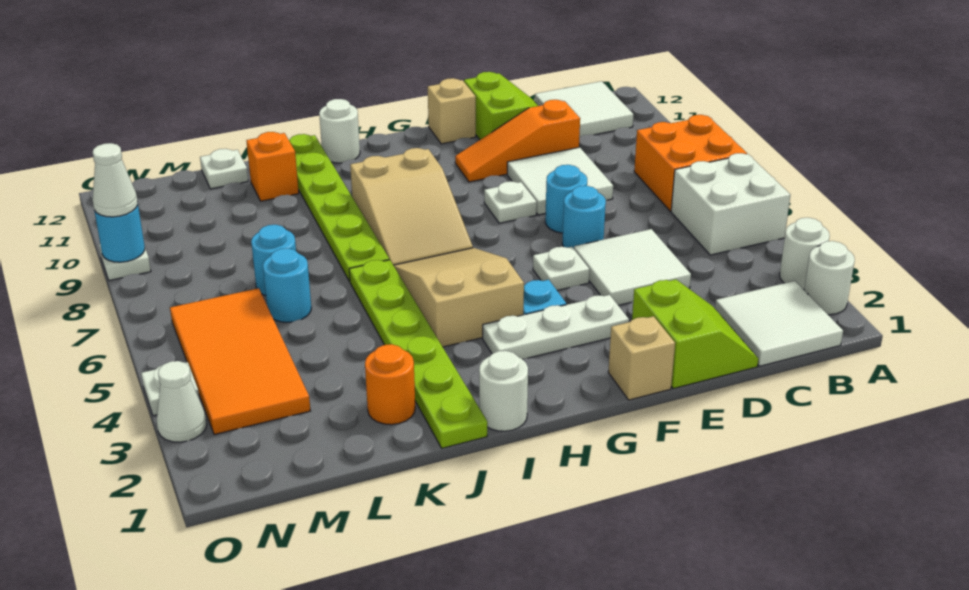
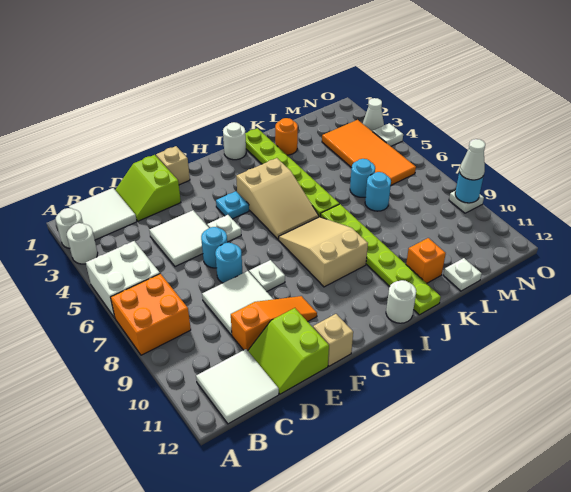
white 1x3 plate [483,295,629,359] -> none

